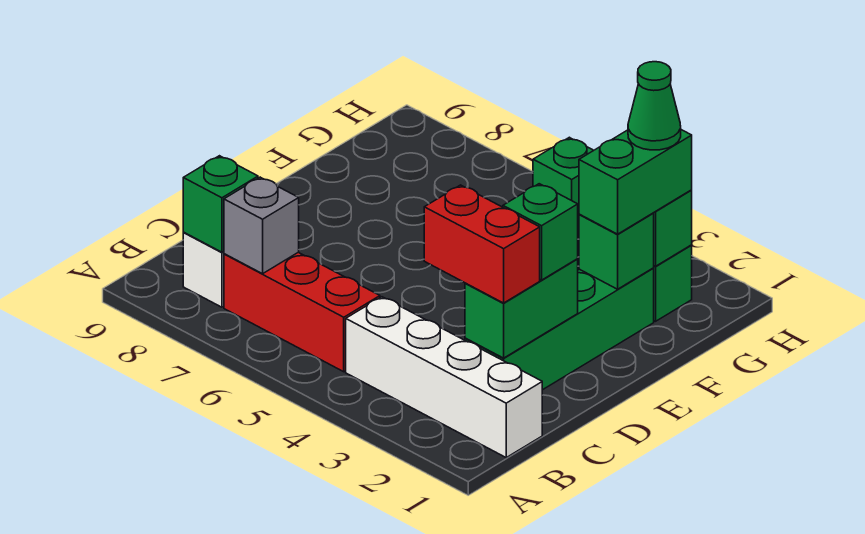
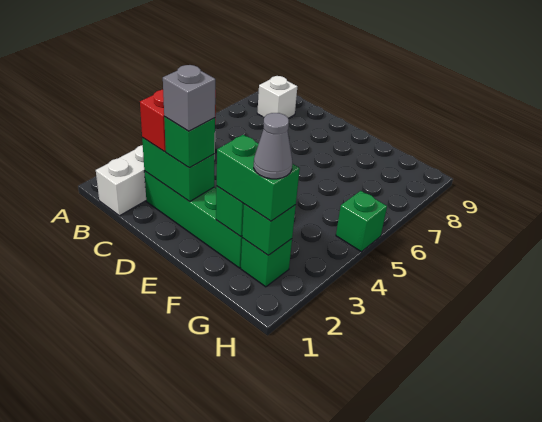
red 1x3 brick [224,252,380,372] -> none
grey 1x1 brick [224,177,299,274] -> grey 1x1 brick moved to [163,65,215,131]
green 1x1 brick [183,156,258,252] -> none
green 1x1 cone [628,62,681,150] -> grey 1x1 cone [254,113,292,179]

